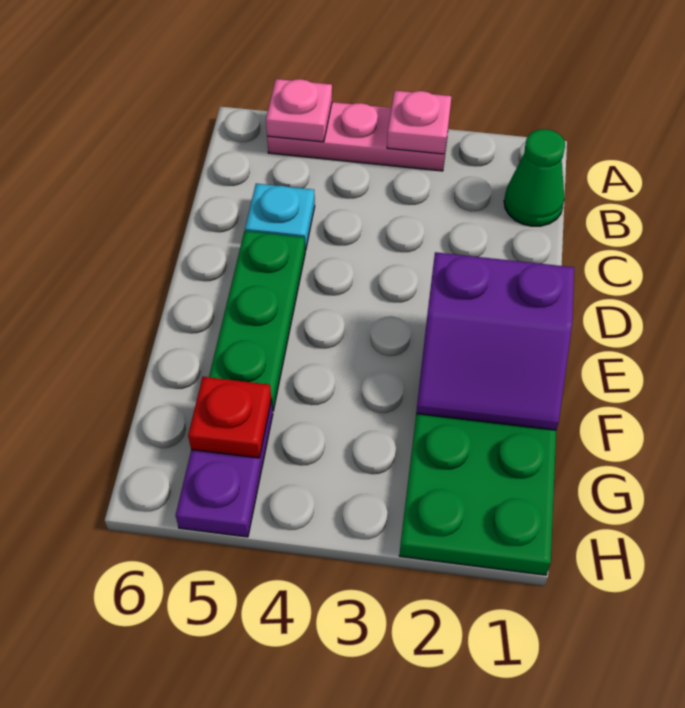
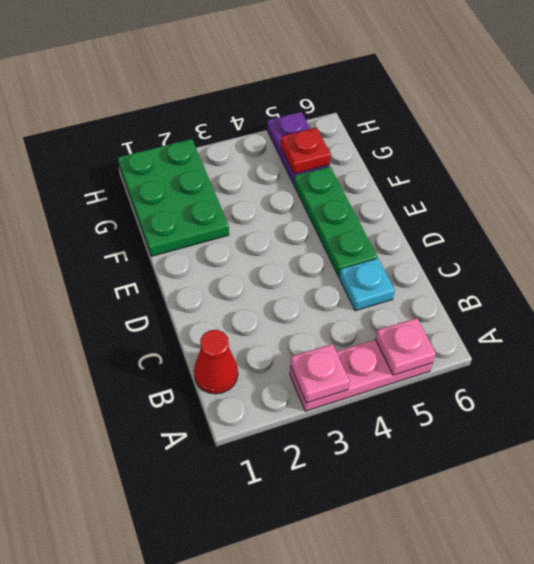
green 1x1 cone [504,129,565,226] -> red 1x1 cone [194,330,238,394]
purple 2x2 slope [416,252,574,430] -> none

